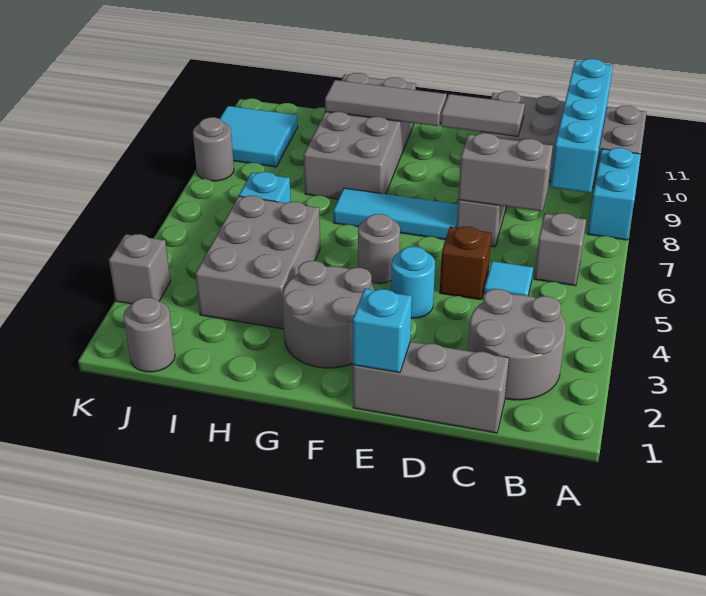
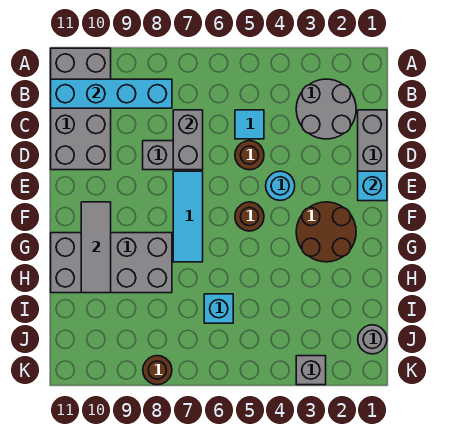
cyan 1x2 brick [588,148,641,240] -> none
grey 1x1 brick [534,213,586,286] -> none
brown 1x1 brick [440,226,492,300] -> brown 1x1 round brick [235,141,264,170]
grey 1x2 tile [441,94,525,136] -> none
grey 2x2 round brick [282,261,374,368] -> brown 2x2 round brick [296,202,356,262]
grey 1x1 round brick [358,214,400,284] -> brown 1x1 round brick [235,202,264,231]
grey 2x3 brick [195,196,320,329] -> none
cyan 2x2 tile [220,106,298,167] -> none
grey 1x1 round brick [193,117,234,181] -> brown 1x1 round brick [143,356,172,385]

